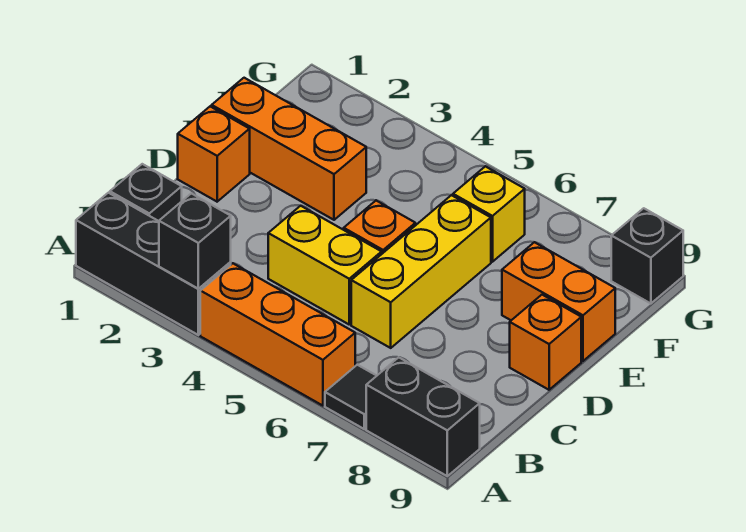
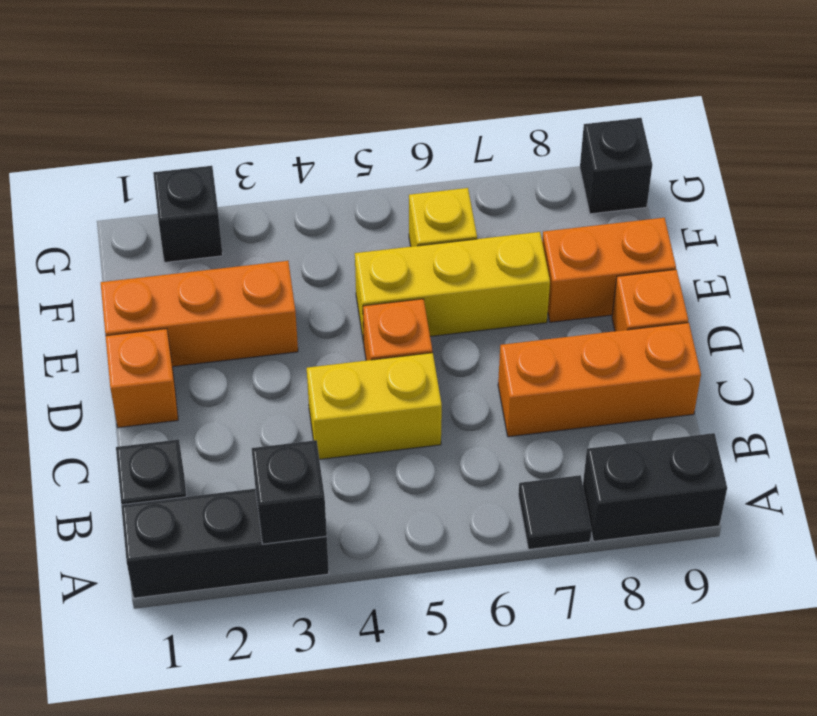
orange 1x3 brick [200,263,355,406] -> orange 1x3 brick moved to [498,323,701,437]
yellow 1x3 brick [351,195,491,348] -> yellow 1x3 brick turned to [355,232,550,343]
none -> black 1x1 brick [153,166,223,262]

